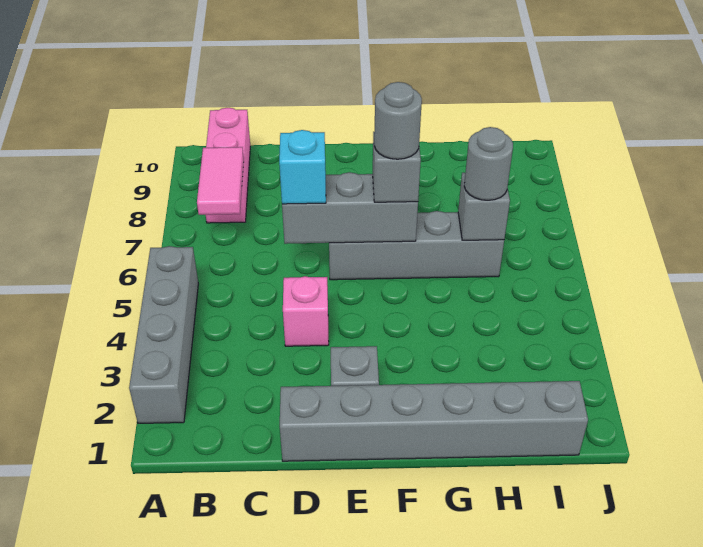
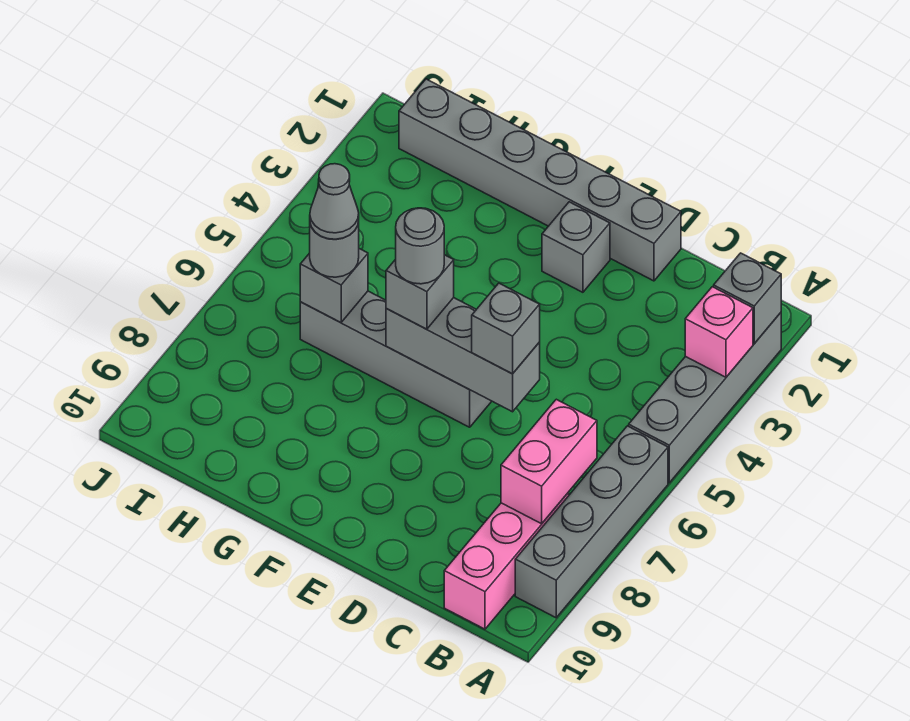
none -> grey 1x1 brick [714,253,781,344]
none -> grey 1x4 brick [515,426,668,618]
pink 1x2 tile [197,147,244,215] -> pink 1x2 brick [501,399,597,524]
pink 1x1 brick [283,276,329,346] -> pink 1x1 brick moved to [685,287,753,377]
cyan 1x1 brick [279,130,326,204] -> grey 1x1 brick [472,283,540,374]
none -> grey 1x1 cone [310,164,359,239]

